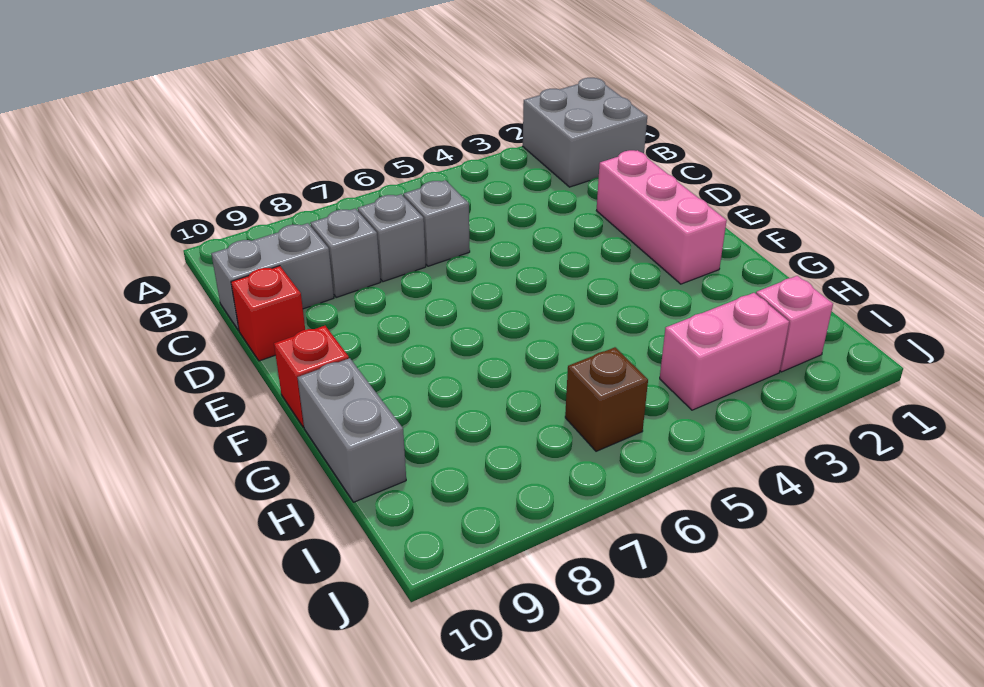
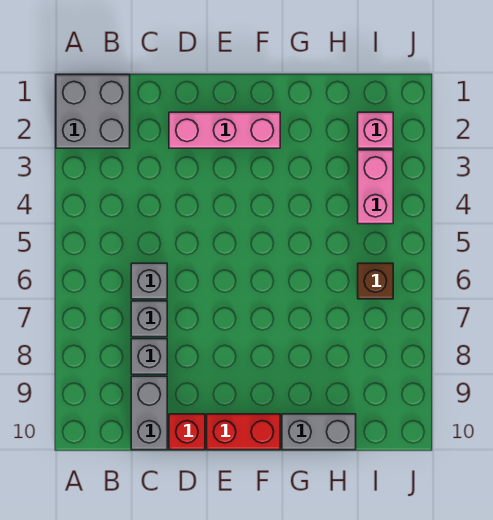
red 1x1 brick [274,326,349,427] -> red 1x2 brick [207,414,280,450]

